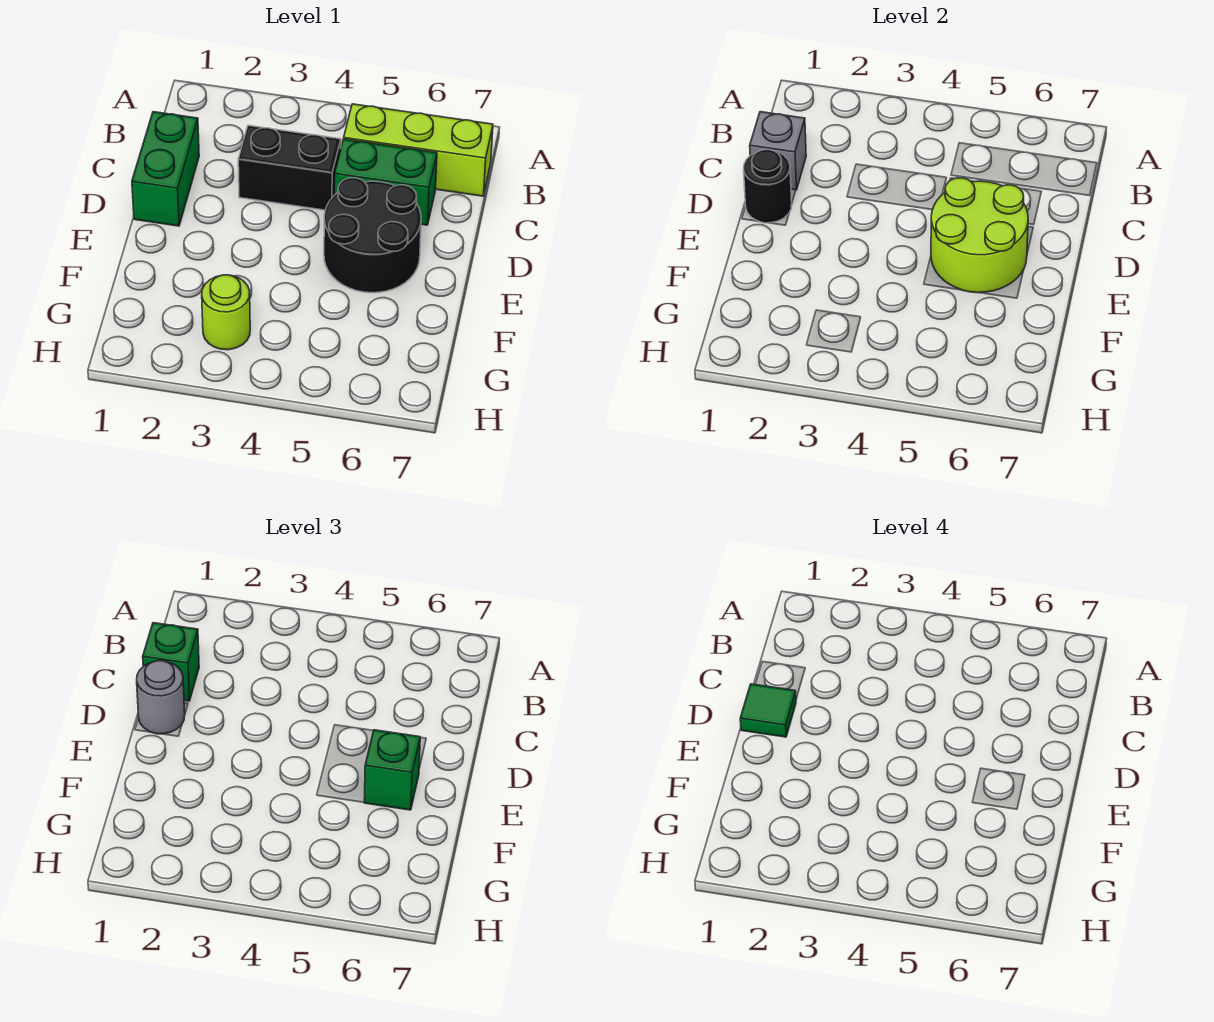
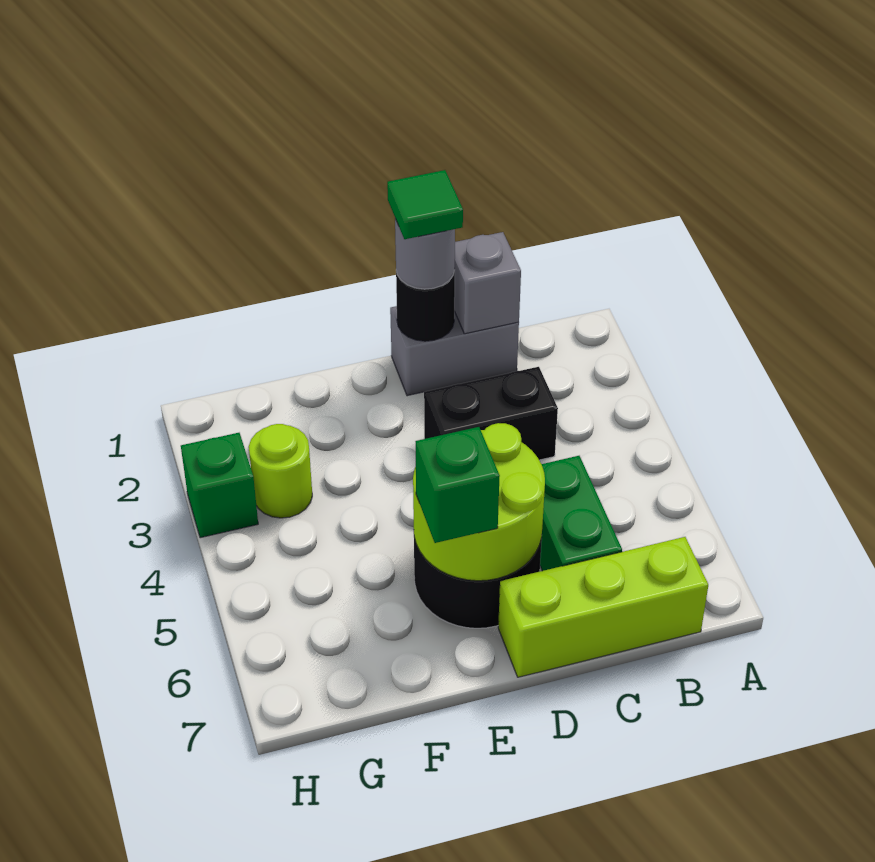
lime 1x3 brick [344,104,493,196] -> lime 1x3 brick turned to [498,537,708,677]
green 1x2 brick [132,112,199,226] -> grey 1x2 brick [390,306,519,396]
green 1x1 brick [143,623,199,701] -> green 1x1 brick moved to [181,433,258,538]
black 1x2 brick [238,125,341,210] -> black 1x2 brick turned to [424,367,558,460]

